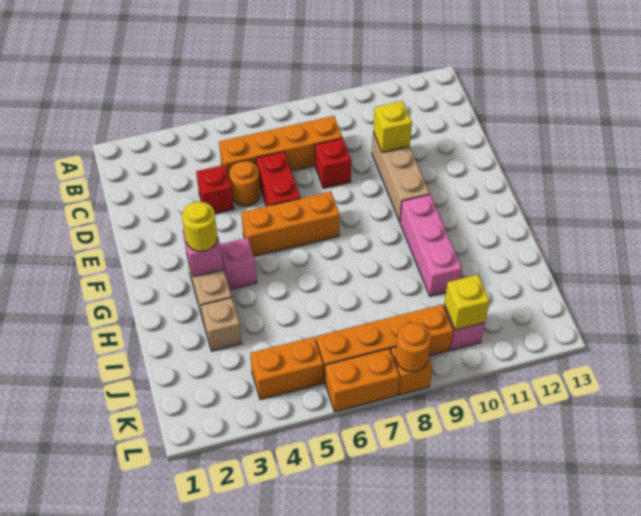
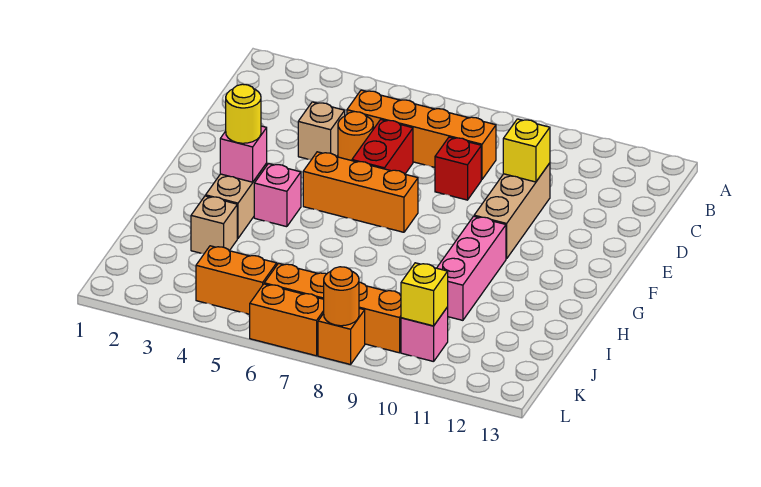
red 1x1 brick [196,165,234,214] -> tan 1x1 brick [298,102,345,160]

